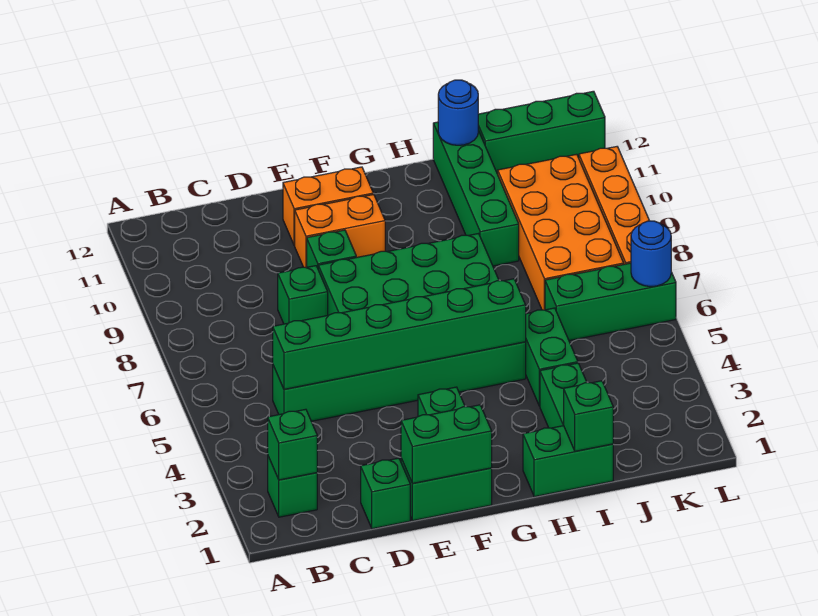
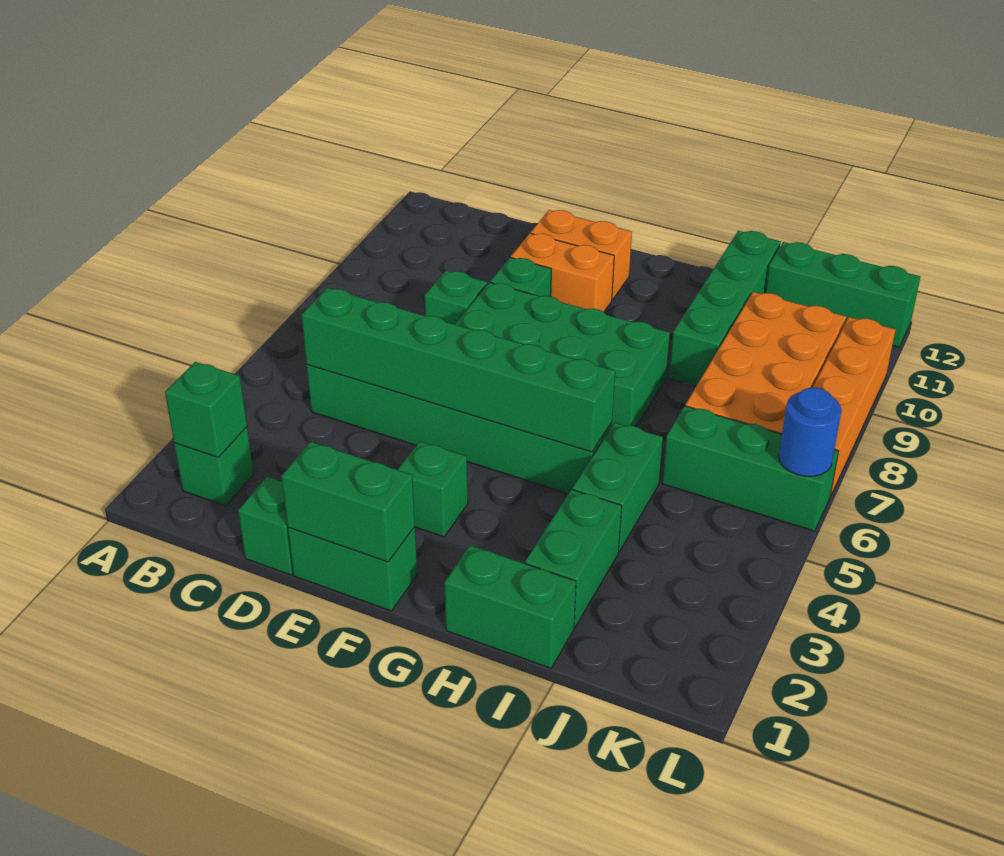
green 1x1 brick [564,381,613,451] -> none
blue 1x1 round brick [438,80,478,145] -> none

